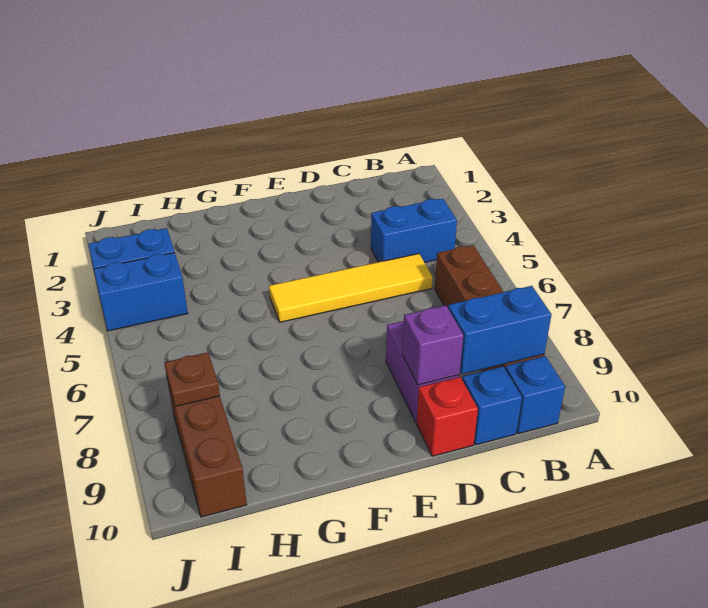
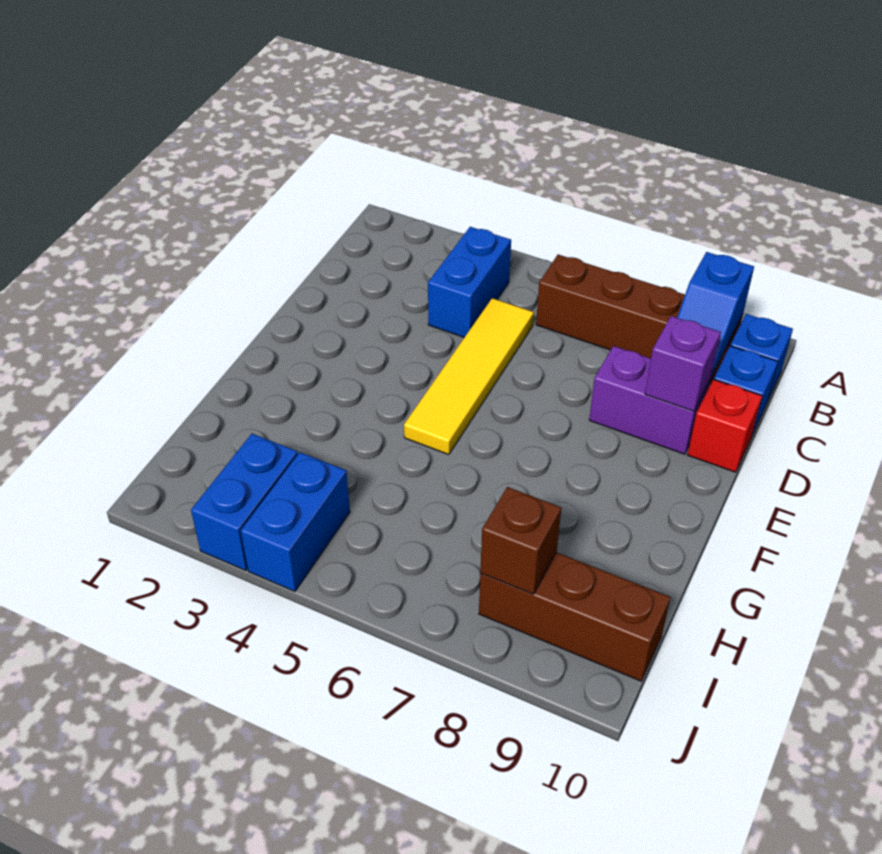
blue 1x2 brick [448,286,551,374] -> blue 1x2 slope [677,252,754,376]
brown 1x1 plate [164,352,220,407] -> brown 1x1 brick [480,487,561,594]

